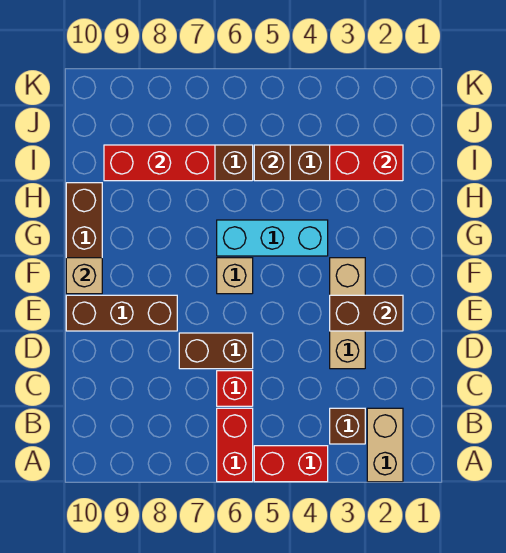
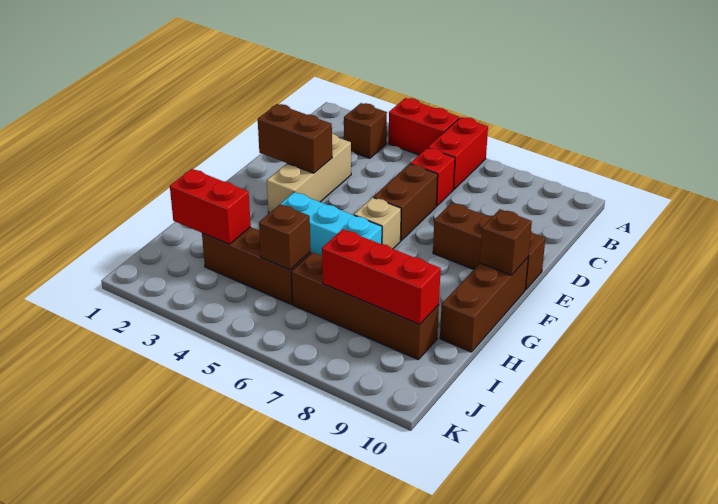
tan 1x2 brick [367,408,403,482] -> none
brown 1x2 brick [179,333,253,369] -> brown 1x2 brick turned to [373,164,438,241]
tan 1x1 brick [66,258,102,294] -> brown 1x1 brick [480,209,532,275]

